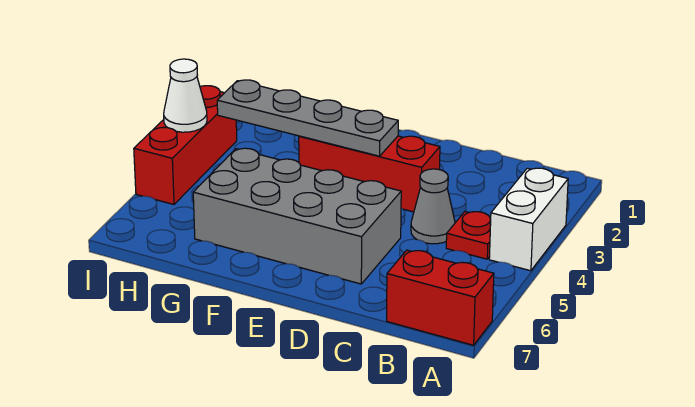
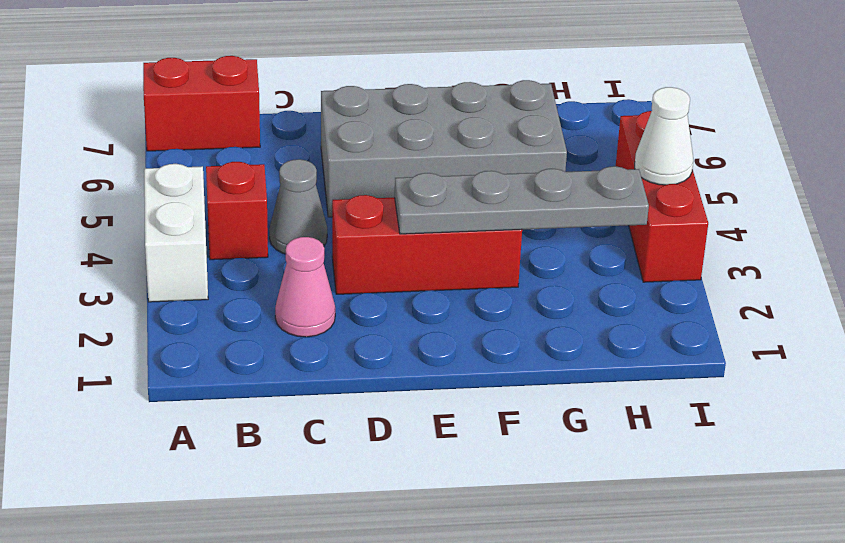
red 1x1 plate [446,212,491,259] -> red 1x1 brick [206,162,268,260]
none -> pink 1x1 cone [275,237,335,337]

